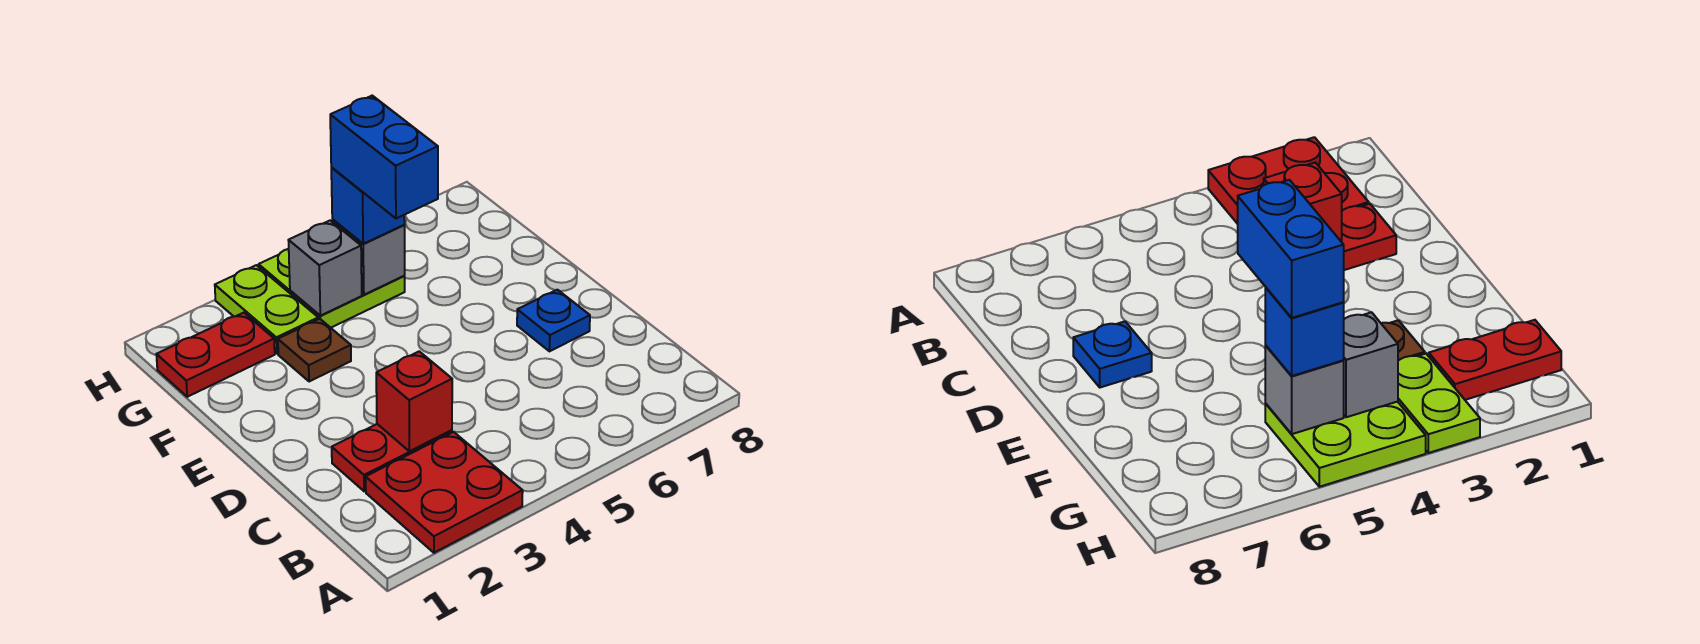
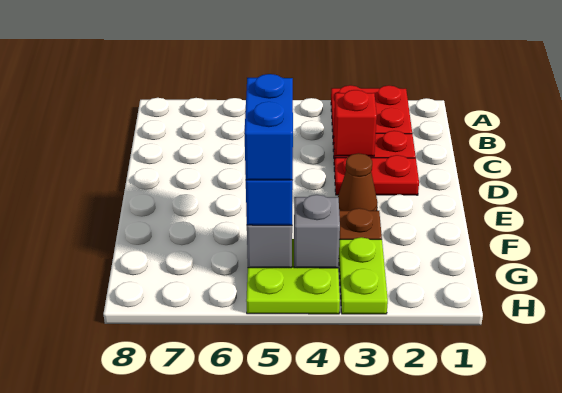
blue 1x1 plate [517,290,590,351] -> none
none -> brown 1x1 cone [338,153,378,211]
red 1x2 plate [156,313,275,397] -> red 1x2 plate moved to [334,155,419,195]

